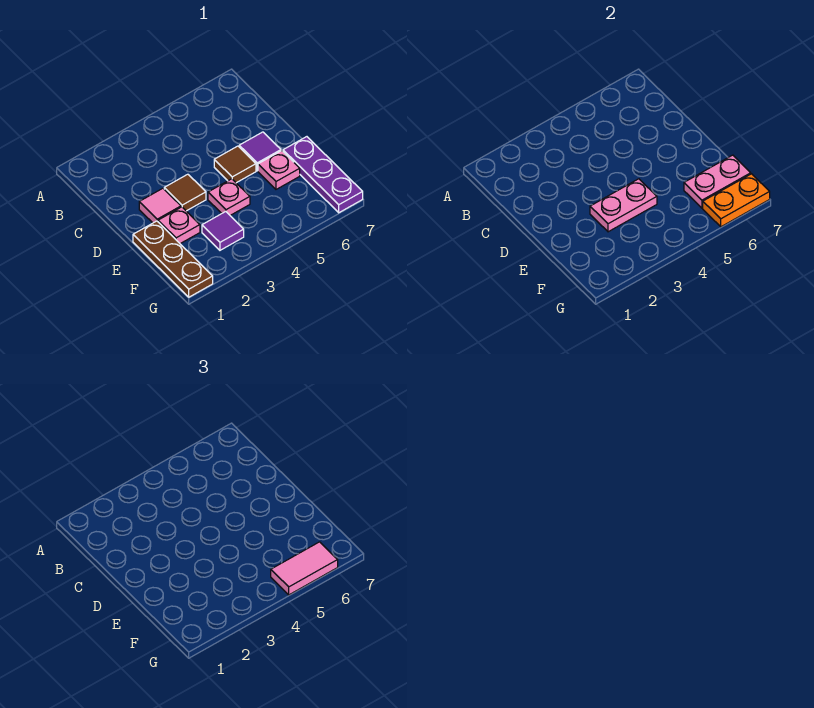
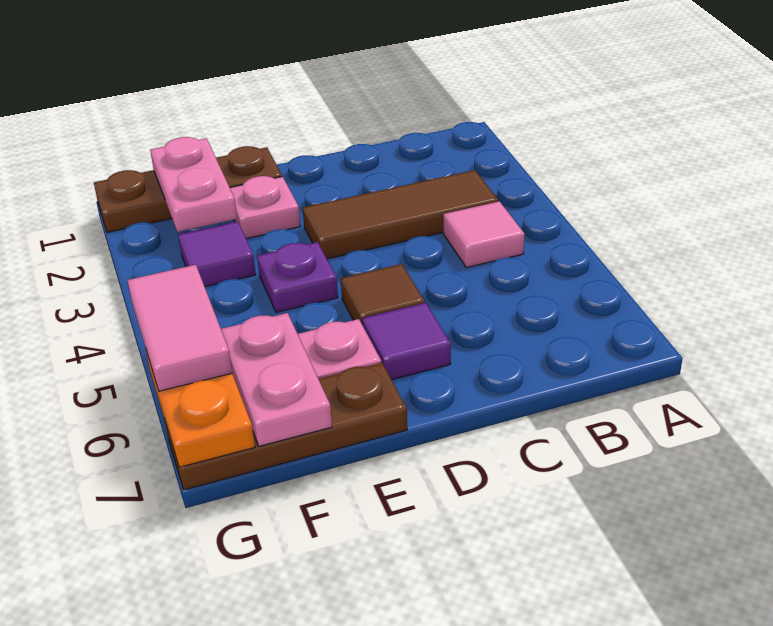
pink 1x1 tile [139,188,181,223] -> pink 1x1 tile moved to [443,201,525,268]
brown 1x1 tile [164,174,206,211] -> brown 1x3 tile [303,170,498,259]
pink 1x2 plate [590,179,657,232] -> pink 1x2 plate moved to [150,137,237,232]
pink 1x1 plate [208,179,250,215] -> purple 1x1 plate [257,242,338,312]
purple 1x3 plate [283,137,363,213] -> brown 1x3 plate [165,363,407,490]

